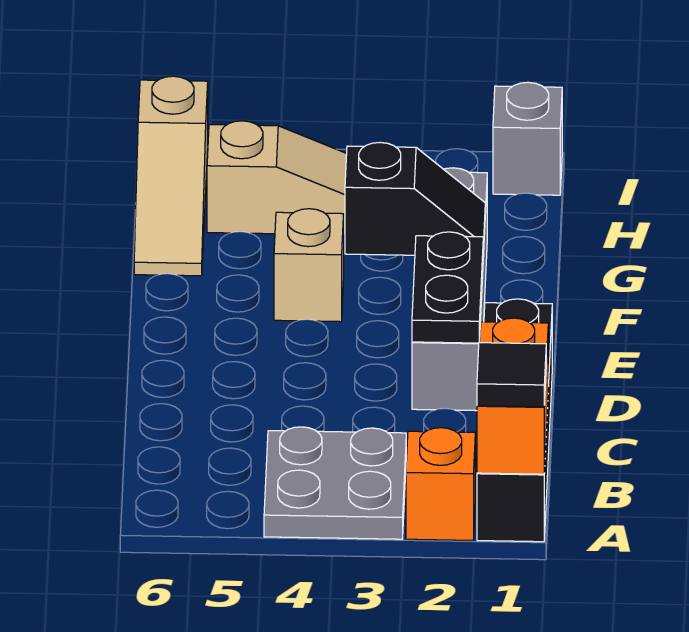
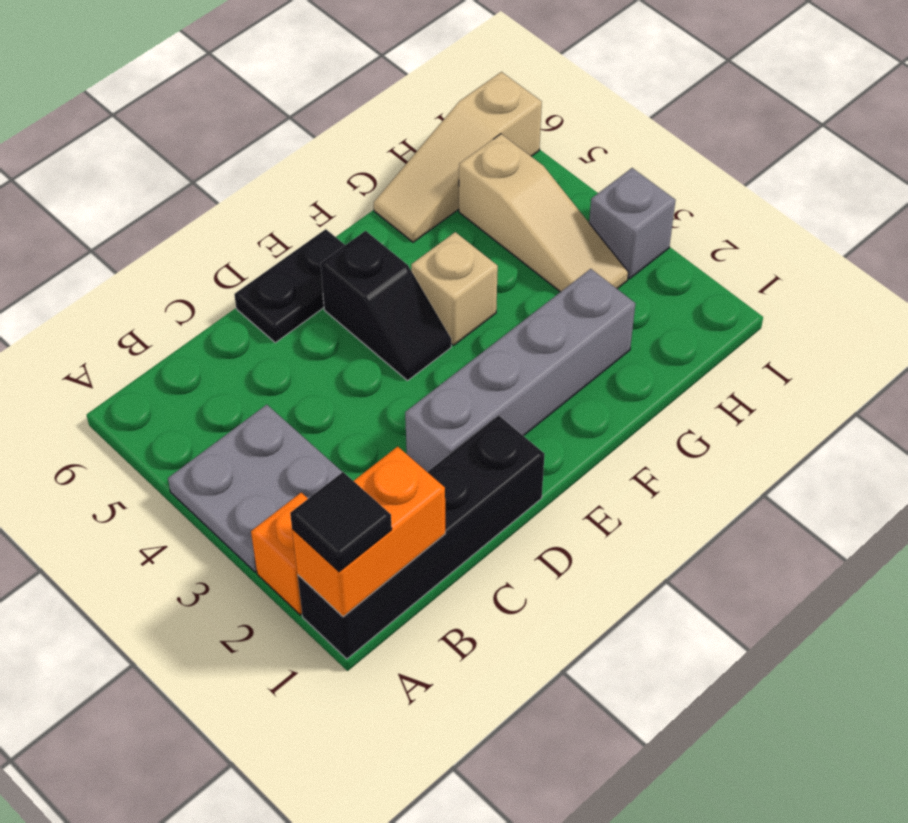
black 1x2 plate [412,232,483,343] -> black 1x2 plate moved to [234,229,345,343]
black 1x2 slope [345,142,485,256] -> black 1x2 slope moved to [321,231,451,381]
grey 1x1 brick [493,82,562,195] -> grey 1x1 brick moved to [589,168,676,279]

